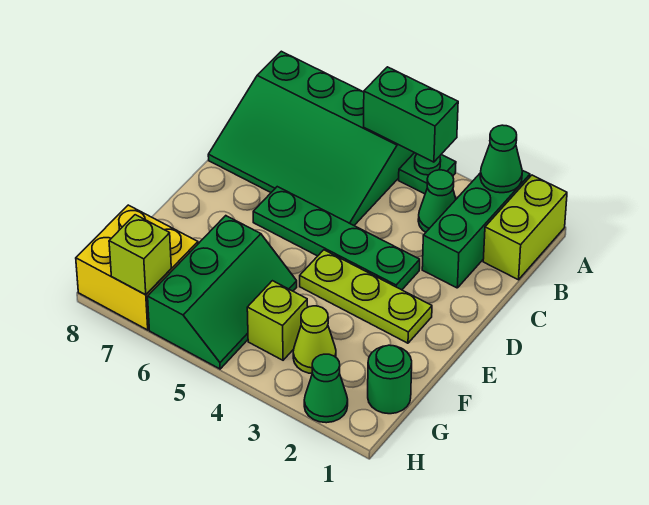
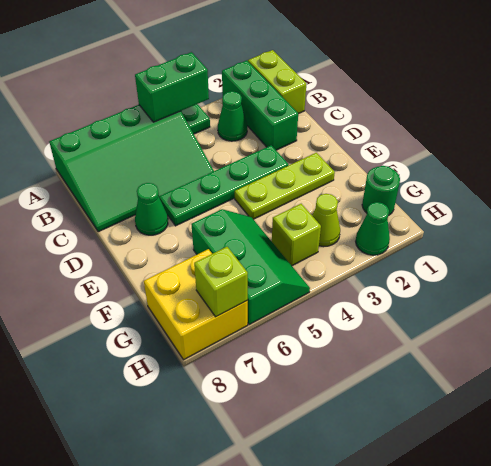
green 1x1 cone [480,125,522,193] -> green 1x1 cone moved to [135,183,168,235]

